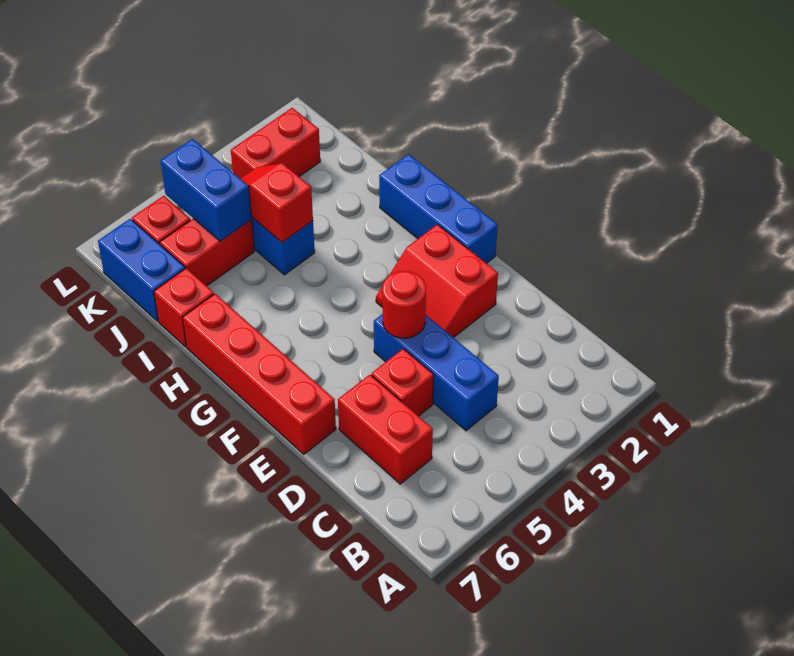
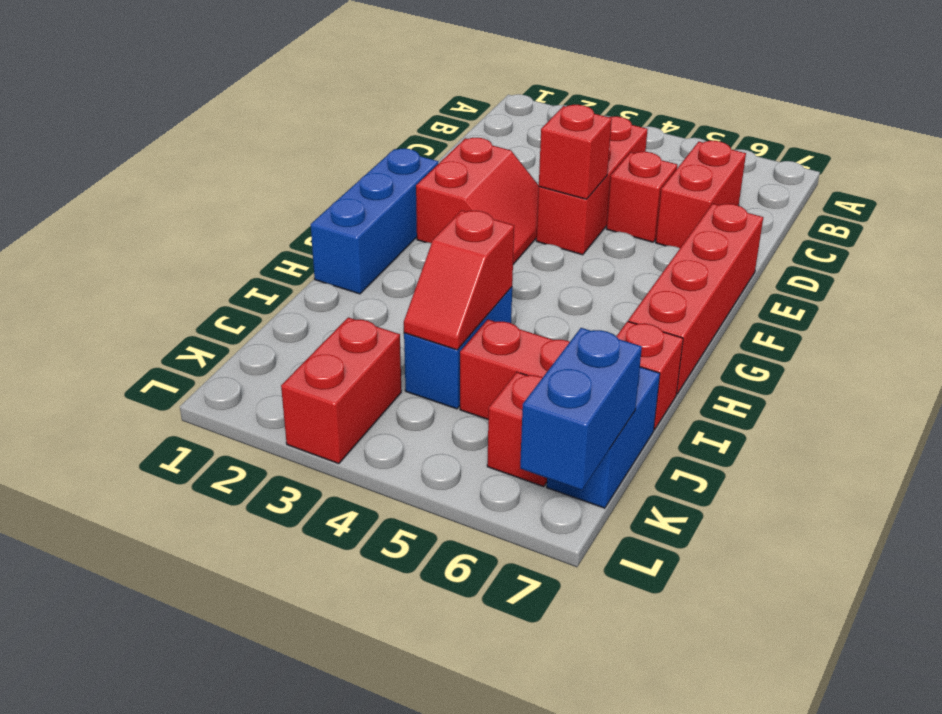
blue 1x3 brick [374,314,499,431] -> red 1x3 brick [536,116,648,255]
red 1x1 round brick [382,271,426,338] -> red 1x1 brick [539,105,612,199]
blue 1x2 brick [161,139,252,241] -> blue 1x2 brick moved to [520,328,642,490]
red 1x2 brick [231,108,320,179] -> red 1x2 brick turned to [281,317,401,464]

